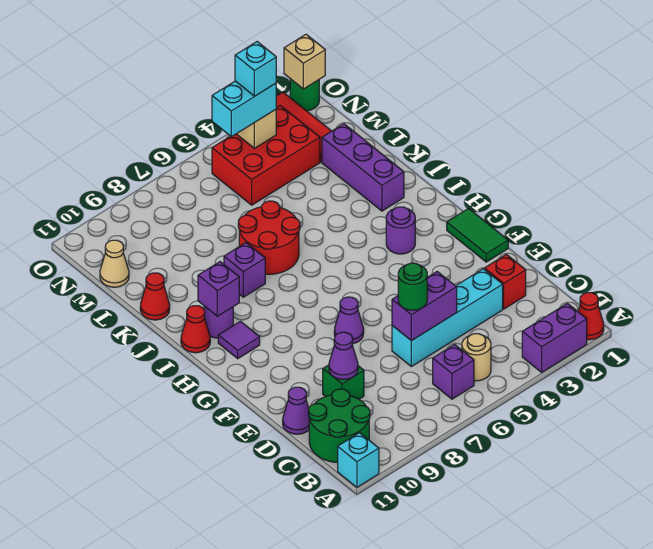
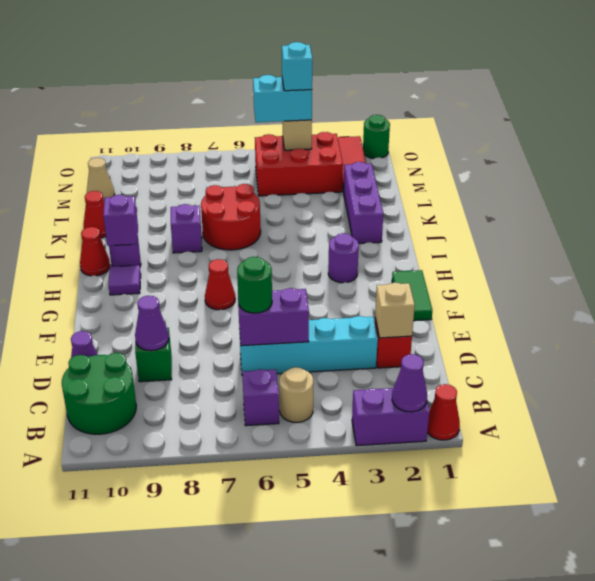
cyan 1x1 brick [338,433,379,487] -> none
purple 1x1 cone [334,297,364,344] -> purple 1x1 cone moved to [392,354,427,412]
none -> red 1x1 cone [205,259,235,310]
tan 1x1 brick [284,34,325,89] -> tan 1x1 brick moved to [375,283,415,338]

